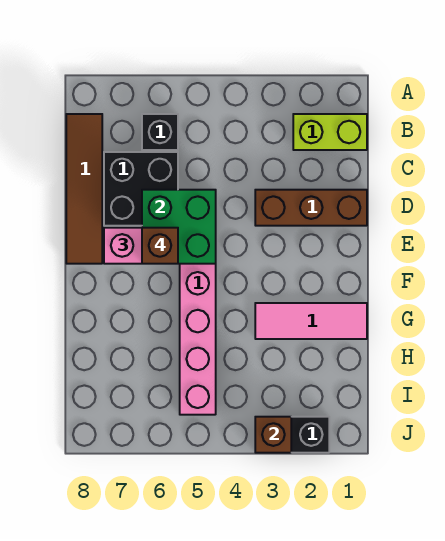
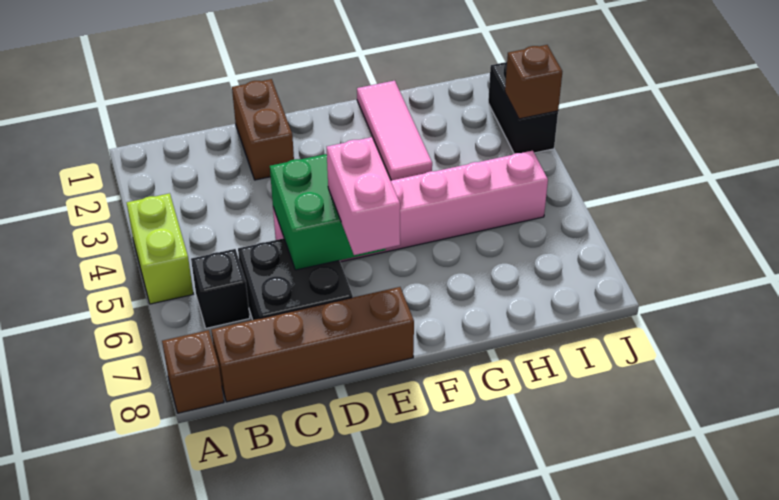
lime 1x2 brick [293,114,367,150] -> lime 1x2 brick moved to [127,193,193,304]
brown 1x4 tile [66,114,102,264] -> brown 1x4 brick [211,287,414,402]
brown 1x3 brick [255,190,367,226] -> brown 1x2 brick [232,79,294,180]
brown 1x1 brick [142,228,178,264] -> brown 1x1 brick moved to [162,330,224,413]

